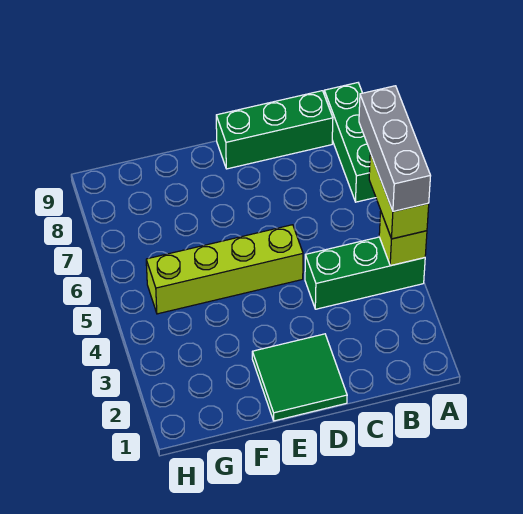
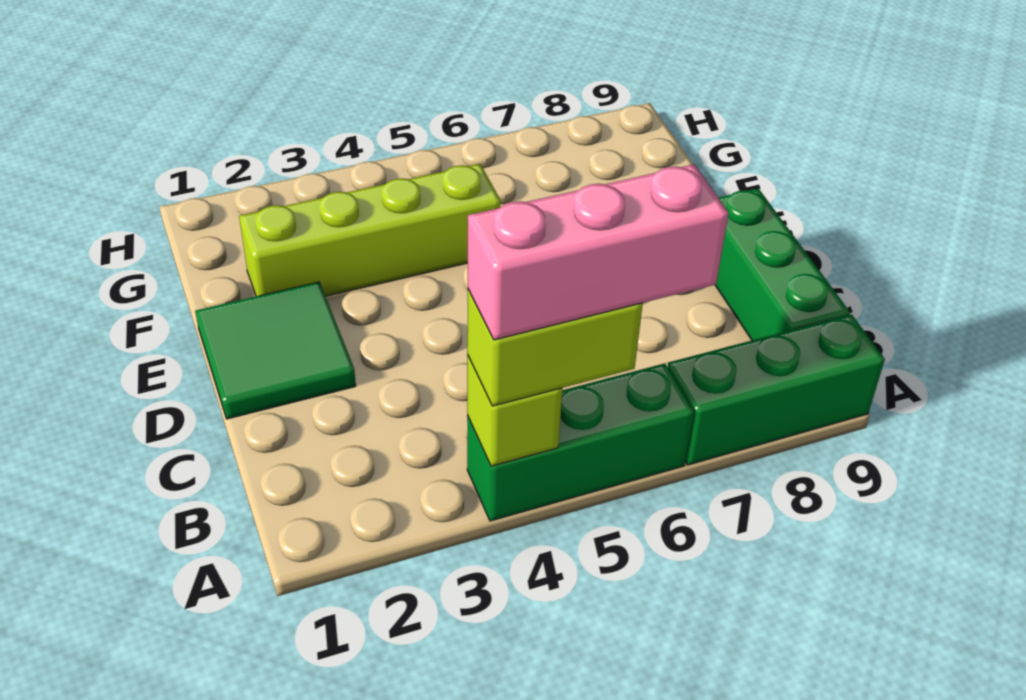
green 1x3 brick [305,237,425,309] -> green 1x3 brick turned to [467,363,694,521]
grey 1x3 brick [359,86,430,211] -> pink 1x3 brick [468,164,729,340]
lime 1x4 brick [146,225,303,314] -> lime 1x4 brick turned to [239,164,500,296]

